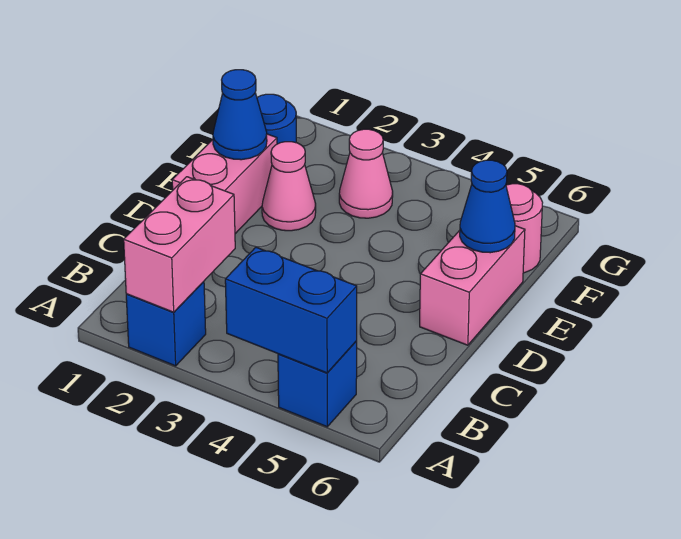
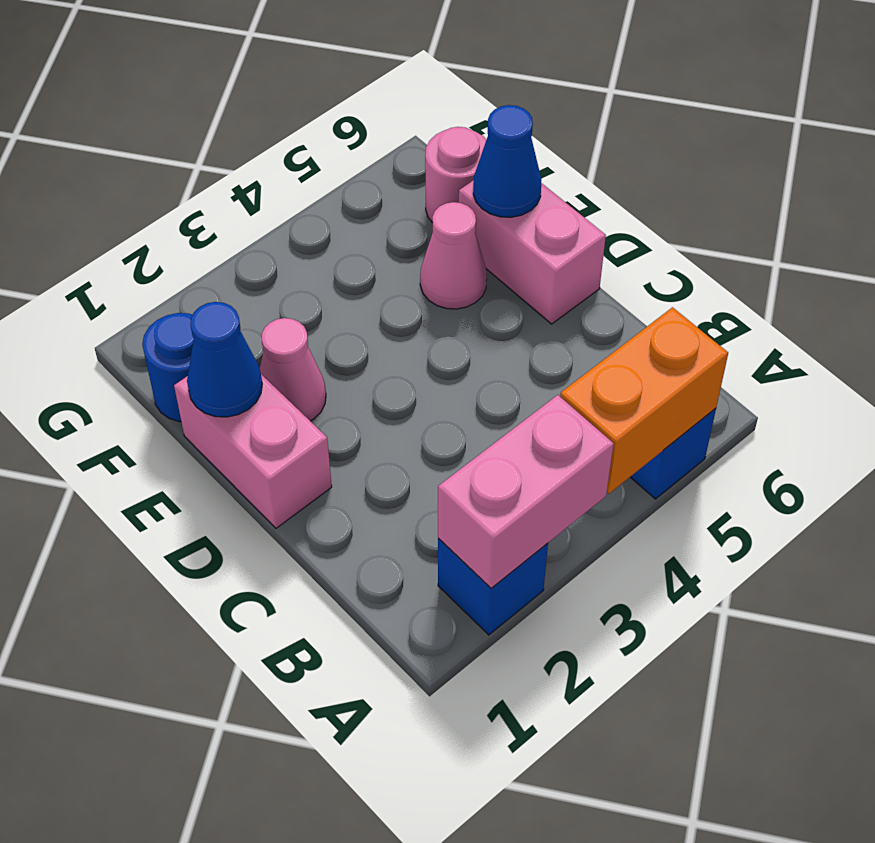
pink 1x2 brick [124,177,235,312] -> pink 1x2 brick turned to [438,395,614,588]
blue 1x2 brick [225,247,357,373] -> orange 1x2 brick [560,307,728,494]
pink 1x1 cone [339,129,393,218] -> pink 1x1 cone moved to [420,202,487,309]

